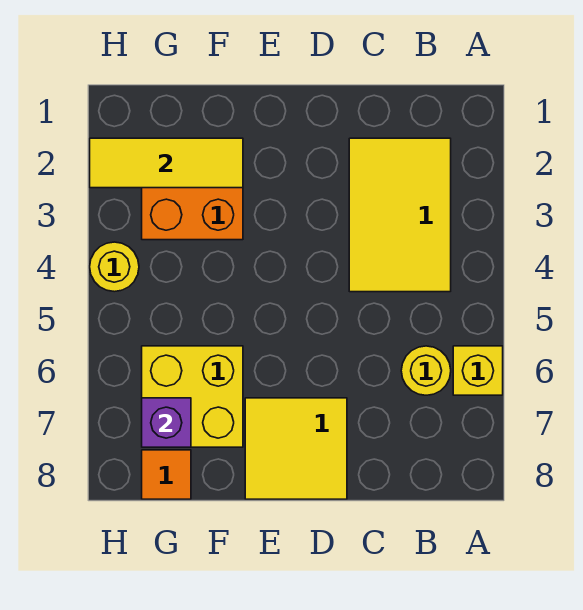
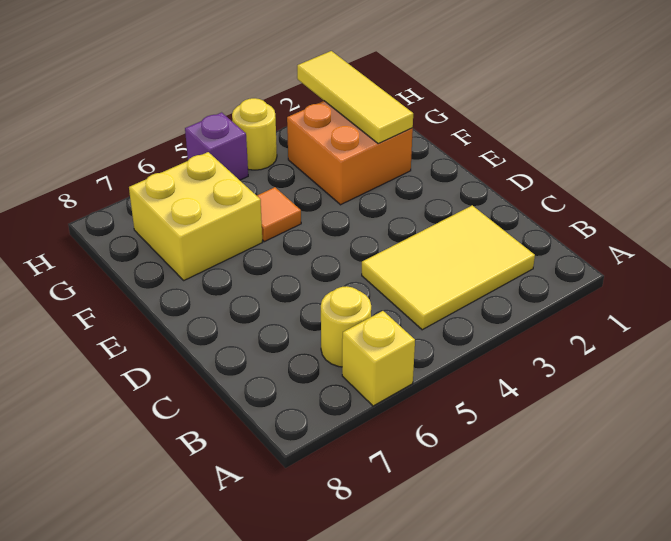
yellow 2x2 tile [245,398,347,499] -> none
purple 1x1 brick [142,398,191,447] -> purple 1x1 brick moved to [185,112,248,180]
orange 1x1 tile [142,450,191,499] -> orange 1x1 tile moved to [257,187,301,242]

